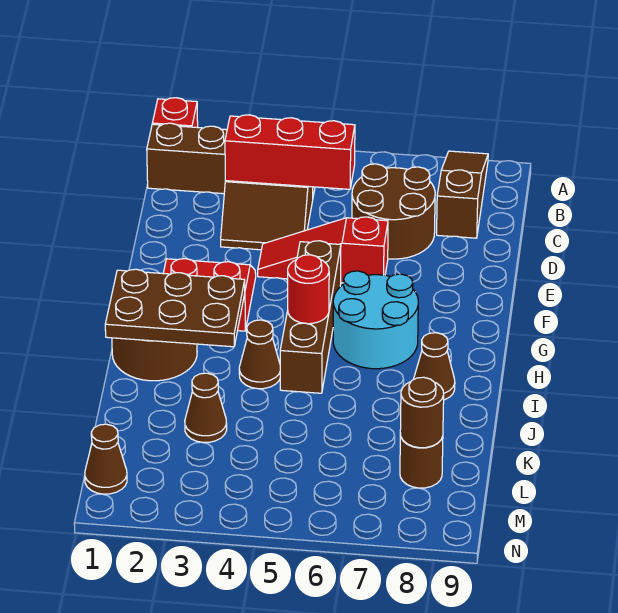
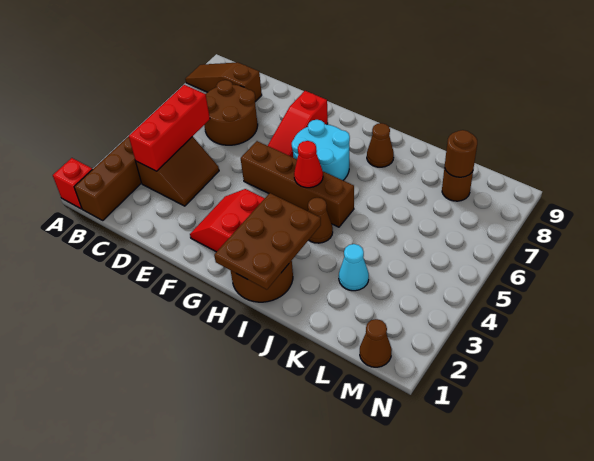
red 1x3 slope [258,217,388,283] -> red 1x3 slope moved to [268,91,328,157]
red 1x1 round brick [288,255,329,324] -> red 1x1 cone [294,141,323,188]
brown 1x1 cone [185,373,227,443] -> cyan 1x1 cone [339,244,369,291]

